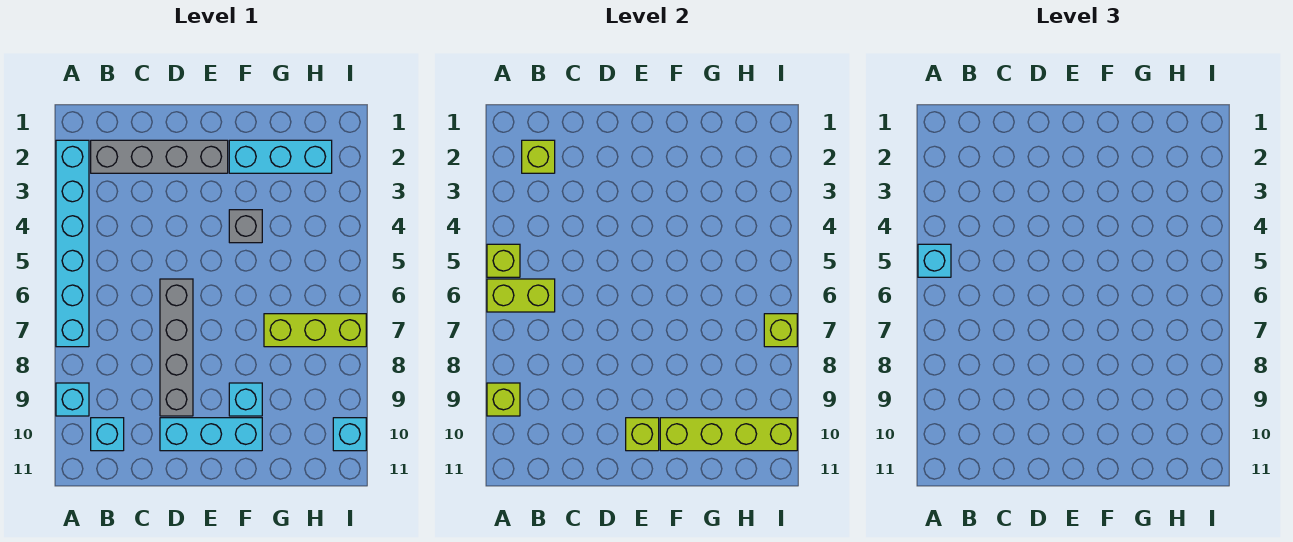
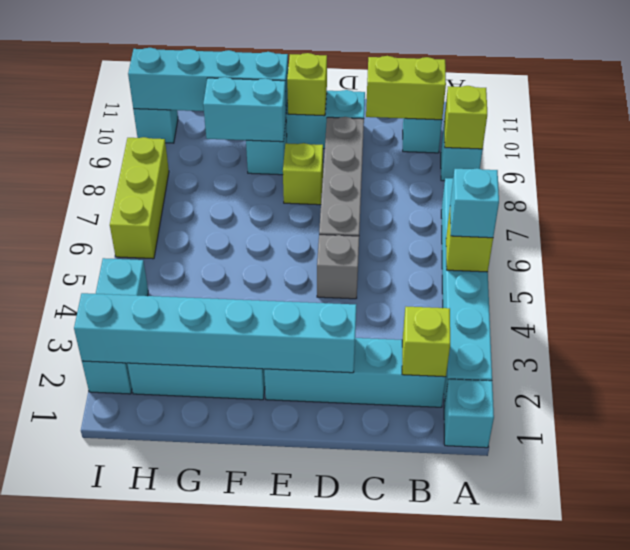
none -> cyan 1x1 brick [444,379,494,448]
lime 1x2 brick [487,279,555,312] -> lime 1x2 brick moved to [366,56,446,120]
grey 1x4 brick [91,140,228,173] -> cyan 1x4 brick [264,338,446,407]
none -> cyan 1x6 brick [74,293,356,373]
grey 1x1 brick [229,210,262,243] -> grey 1x1 brick moved to [317,235,359,299]
none -> cyan 1x2 brick [203,77,286,142]
lime 1x4 brick [660,418,797,451] -> cyan 1x4 brick [128,48,288,111]
lime 1x3 brick [264,314,366,347] -> lime 1x3 brick turned to [110,137,169,259]
none -> cyan 1x3 brick [82,258,148,394]
lime 1x1 brick [764,314,797,347] -> lime 1x1 brick moved to [283,143,323,205]

